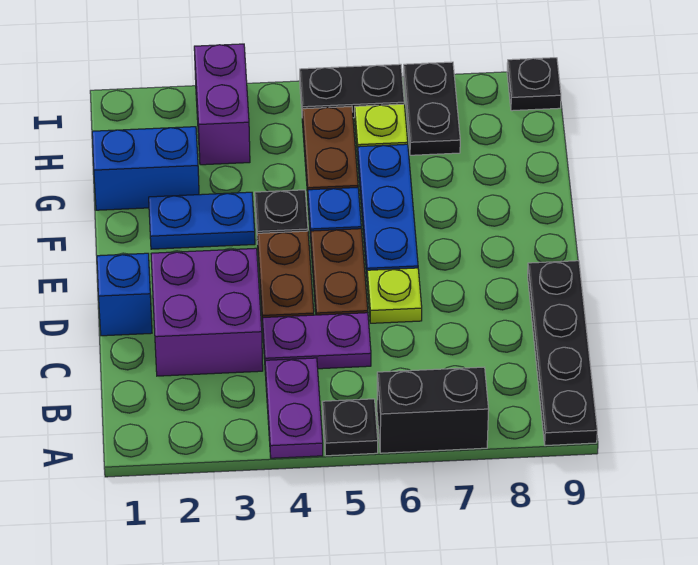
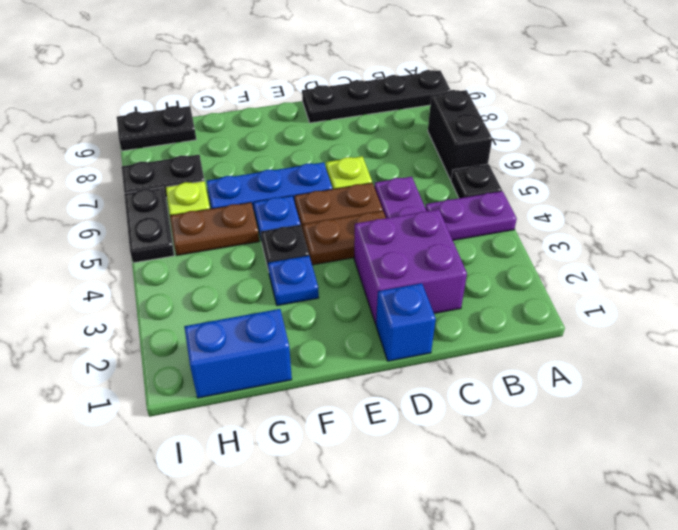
blue 1x2 plate [149,192,255,249] -> blue 1x1 plate [268,256,319,306]
blue 1x2 brick [92,127,199,210] -> blue 1x2 brick turned to [184,309,292,398]
purple 1x2 brick [194,44,250,165] -> none
black 1x1 plate [507,58,561,111] -> black 1x2 plate [117,106,196,151]

